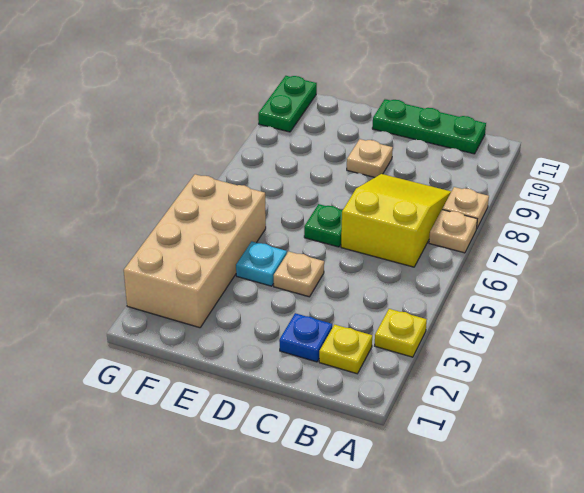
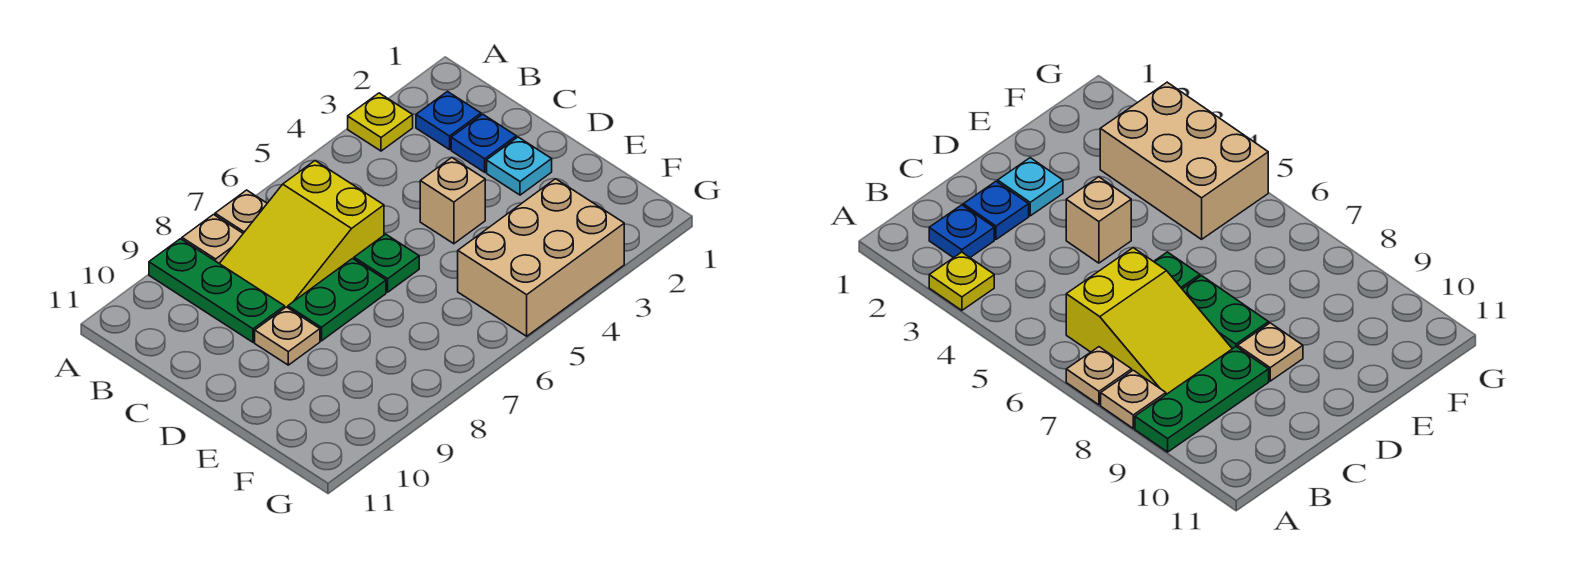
yellow 1x1 plate [319,325,372,374] -> blue 1x1 plate [416,92,481,150]
green 1x3 plate [372,99,486,154] -> green 1x3 plate moved to [149,239,285,342]
tan 1x1 plate [274,252,324,297] -> tan 1x1 brick [420,158,485,244]
cyan 1x1 plate [236,241,287,286] -> cyan 1x1 plate moved to [487,137,552,195]
tan 2x4 brick [124,174,266,328] -> tan 2x3 brick [458,179,624,336]
green 1x2 plate [258,76,317,132] -> green 1x2 plate moved to [288,259,386,341]

